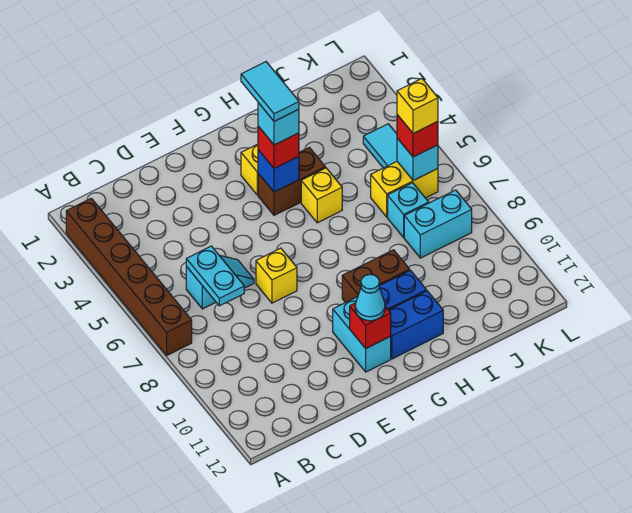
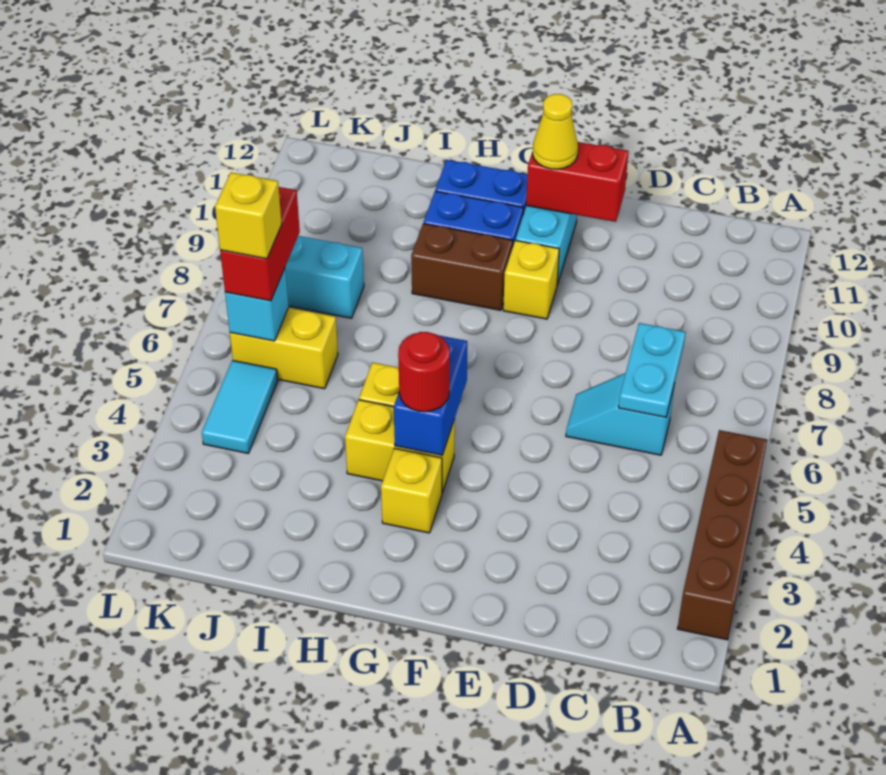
brown 1x6 brick [66,198,192,355] -> brown 1x4 brick [678,430,767,640]
yellow 1x1 brick [256,248,297,303] -> yellow 1x1 brick moved to [503,240,559,319]
red 1x1 brick [350,303,391,348] -> red 1x2 brick [526,142,629,222]
cyan 1x1 cone [355,274,385,321] -> yellow 1x1 cone [533,94,578,169]
cyan 1x2 tile [241,62,299,121] -> none
brown 1x2 brick [258,147,325,215] -> yellow 1x2 brick [345,400,455,493]
blue 1x1 brick [258,150,299,192] -> blue 1x2 brick [394,336,467,455]
red 1x1 brick [258,126,299,168] -> red 1x1 round brick [398,332,450,412]
cyan 1x1 brick [258,103,299,145] -> none
cyan 1x1 brick [388,183,429,237] -> none
red 1x1 brick [397,115,438,157] -> red 1x2 brick [220,187,300,301]

